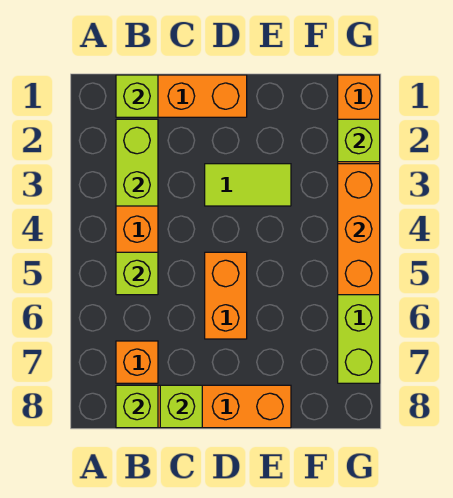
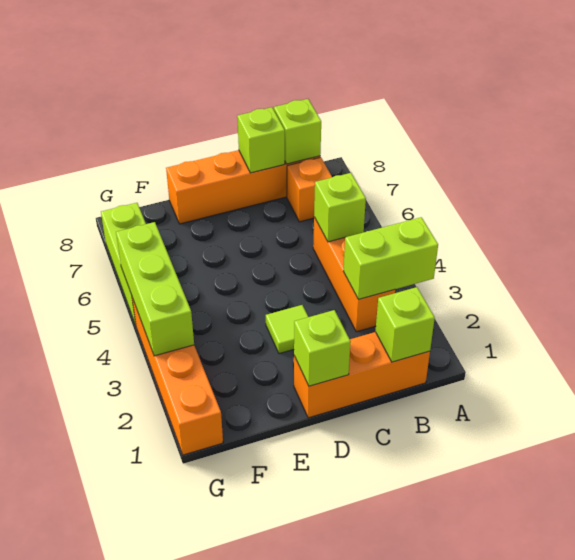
lime 1x2 brick [116,119,158,206] -> lime 1x2 brick turned to [343,217,438,299]
lime 1x2 tile [205,164,291,206] -> lime 1x1 tile [266,305,308,354]
orange 1x2 brick [205,252,247,339] -> none
lime 1x1 brick [338,119,380,162] -> lime 1x1 brick moved to [294,310,351,386]
orange 1x3 brick [338,164,380,295] -> lime 1x3 brick [116,222,194,356]

